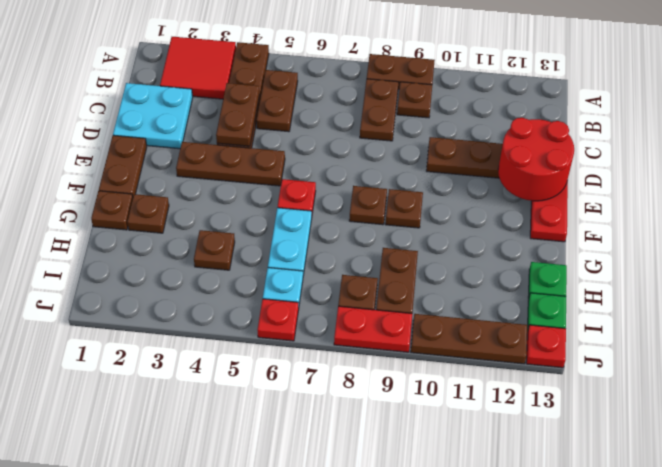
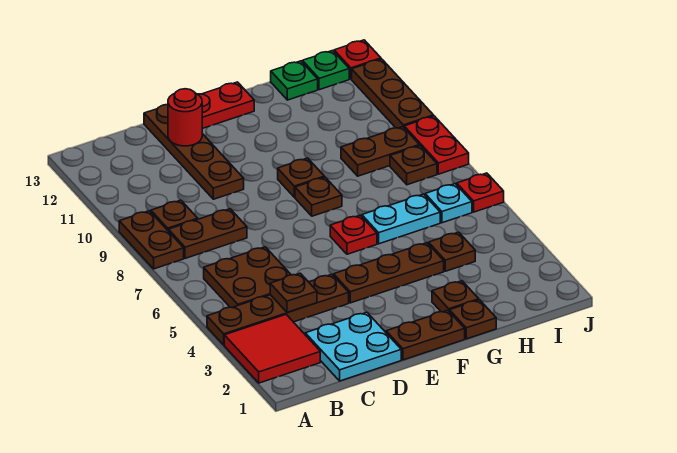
brown 1x2 plate [257,70,298,132] -> brown 2x2 plate [204,247,291,307]
brown 1x2 plate [216,83,259,146] -> brown 1x1 plate [270,273,317,312]
red 2x2 round brick [498,118,574,201] -> red 1x1 round brick [168,89,202,146]
brown 1x3 plate [176,142,285,186] -> brown 1x3 plate turned to [333,243,444,303]

